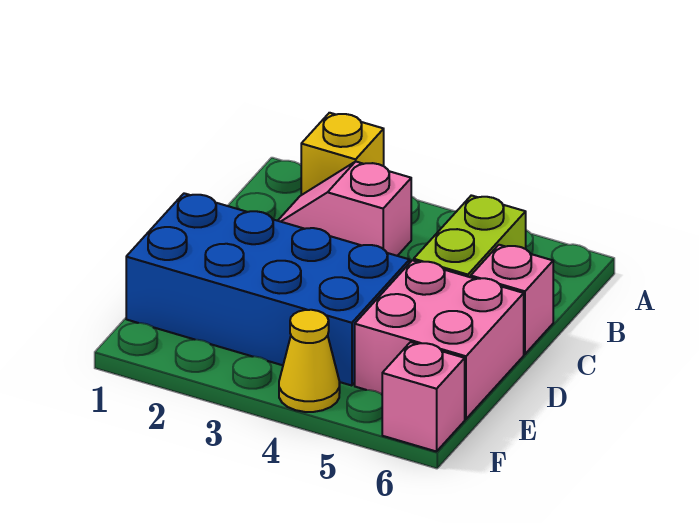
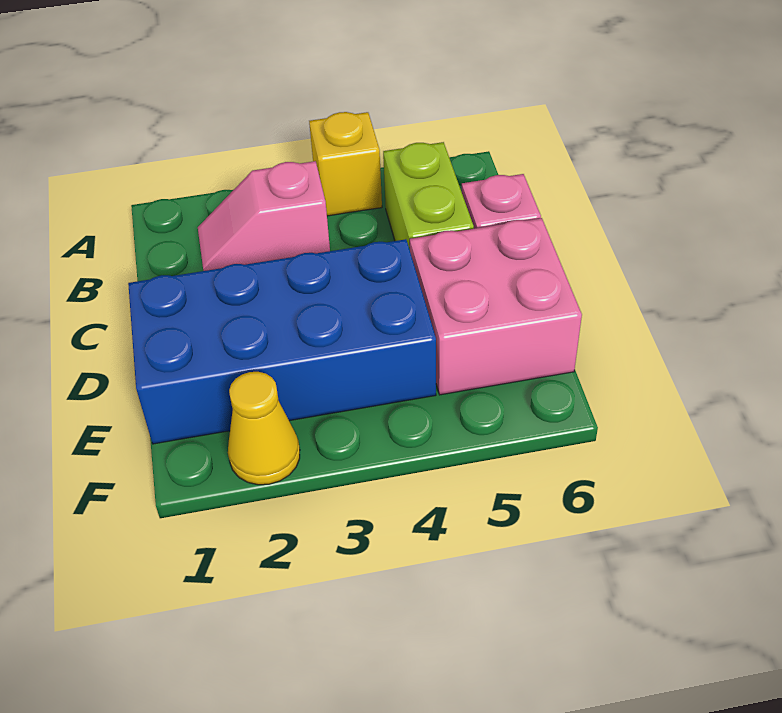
yellow 1x1 brick [301,113,384,195] -> yellow 1x1 brick moved to [309,112,382,216]
yellow 1x1 cone [279,310,340,412] -> yellow 1x1 cone moved to [228,372,300,485]
pink 1x1 brick [382,342,465,452] -> none

